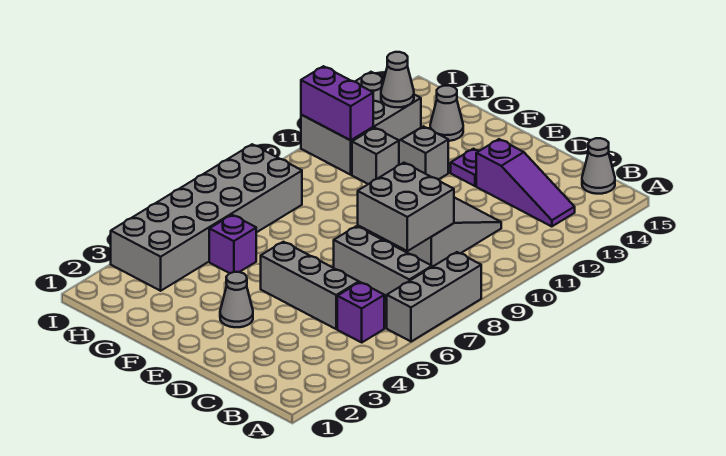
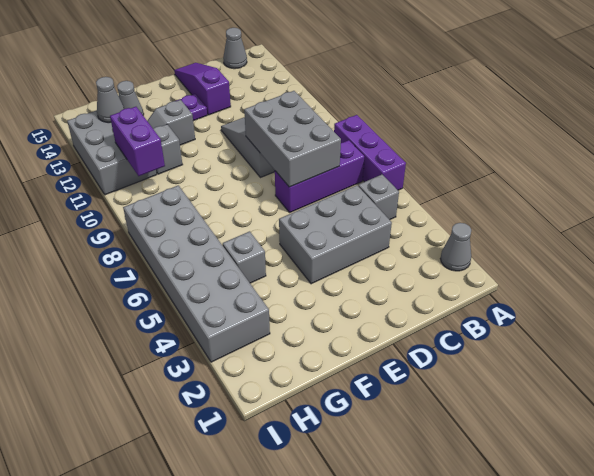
grey 1x3 brick [387,252,481,342] -> purple 1x3 brick [334,115,406,190]
purple 1x1 brick [337,282,384,342] -> grey 1x1 brick [358,175,399,220]
grey 1x3 brick [334,226,432,302] -> purple 1x3 brick [275,140,364,212]
purple 1x3 slope [476,139,575,227] -> purple 1x3 slope turned to [174,63,231,115]
grey 1x3 brick [261,242,359,329] -> grey 2x3 brick [279,185,392,284]
grey 2x2 brick [358,163,454,251] -> grey 2x3 brick [244,91,341,187]
grey 1x1 cone [220,272,253,327] -> grey 1x1 cone moved to [440,223,471,271]
purple 1x1 brick [209,215,256,273] -> grey 1x1 brick [223,231,266,283]
purple 1x2 brick [301,66,373,140] -> purple 1x2 brick turned to [110,107,165,176]

